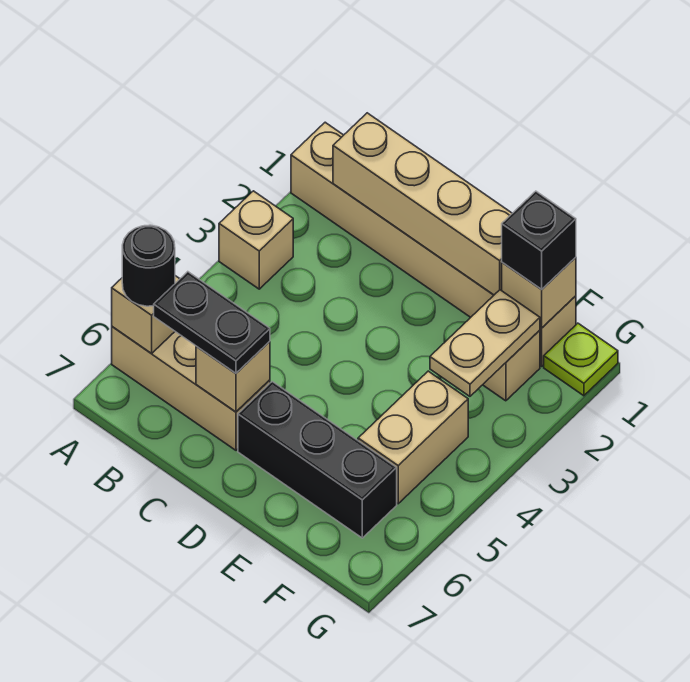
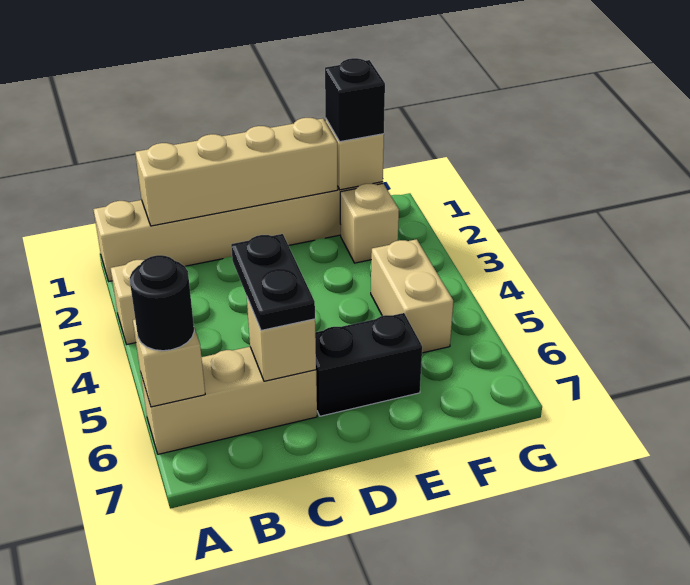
black 1x2 plate [154,272,270,373] -> black 1x2 plate turned to [231,234,315,330]
black 1x3 brick [238,382,397,538] -> black 1x2 brick [315,313,422,416]
tan 1x2 plate [430,290,540,396] -> none
lime 1x1 plate [544,323,618,396] -> none

